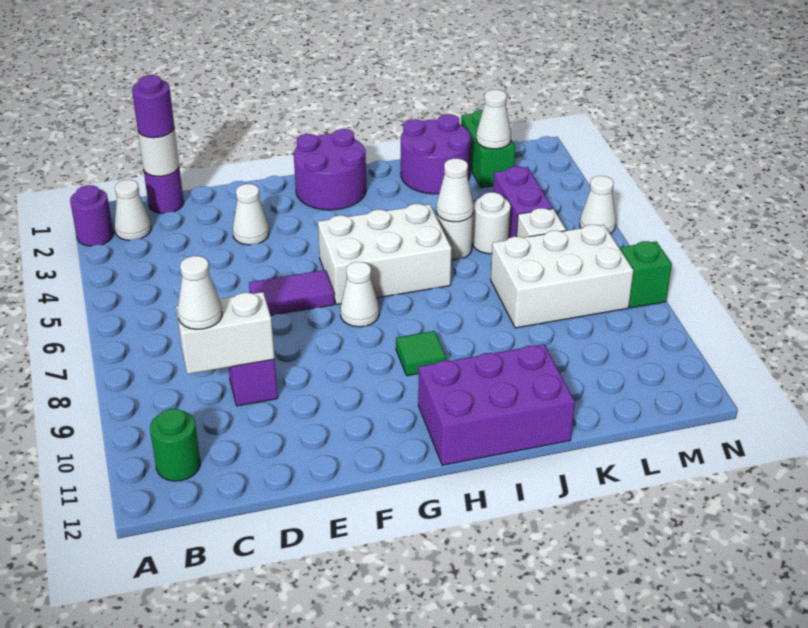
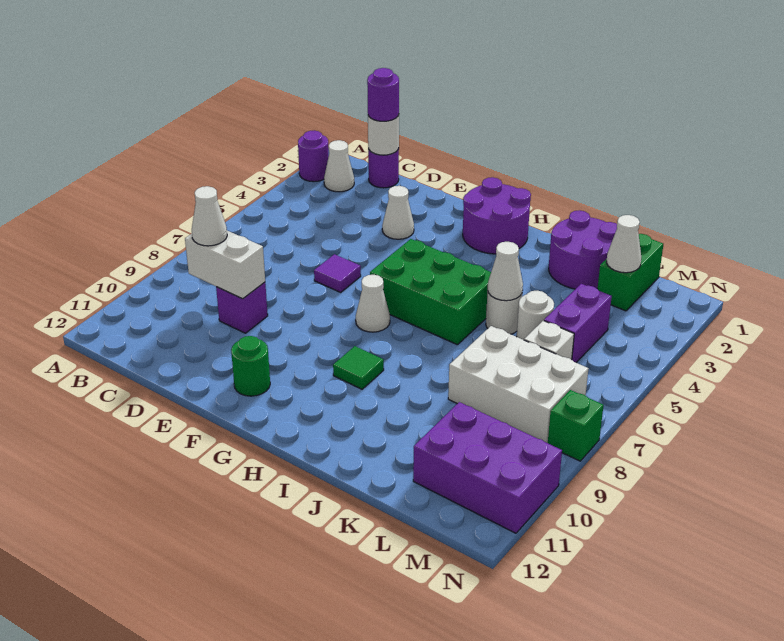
green 1x1 round brick [150,409,200,481] -> green 1x1 round brick moved to [231,336,270,396]
purple 1x2 tile [249,270,334,315] -> purple 1x1 tile [314,254,361,292]
white 2x3 brick [318,204,451,304] -> green 2x3 brick [370,239,491,345]
purple 2x3 brick [418,344,575,465] -> purple 2x3 brick moved to [413,402,562,533]
white 1x1 cone [580,176,616,234] -> none

